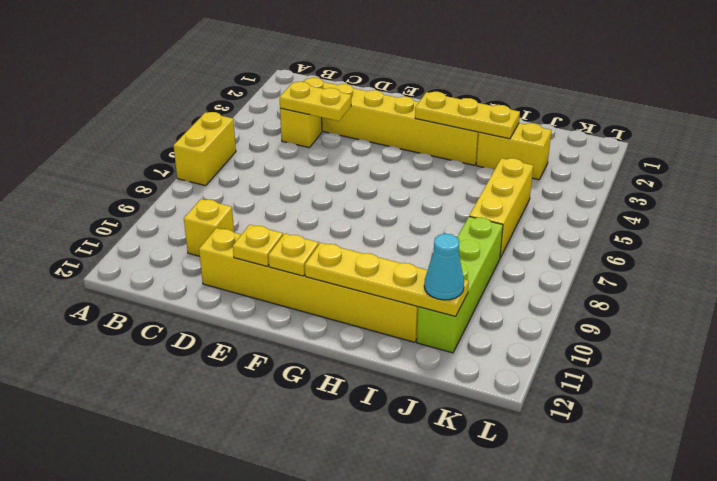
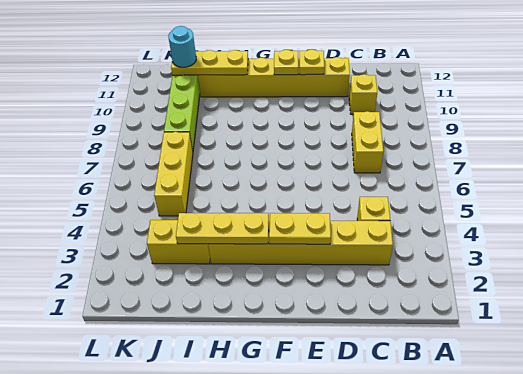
yellow 1x2 brick [174,112,236,186] -> yellow 1x2 brick moved to [352,111,383,173]
yellow 1x2 plate [279,82,351,121] -> yellow 1x2 plate moved to [269,213,331,244]
yellow 1x4 plate [305,243,469,317] -> yellow 1x3 plate [171,50,248,75]
cyan 1x1 cone [424,234,464,300] -> cyan 1x1 round brick [168,26,196,67]

